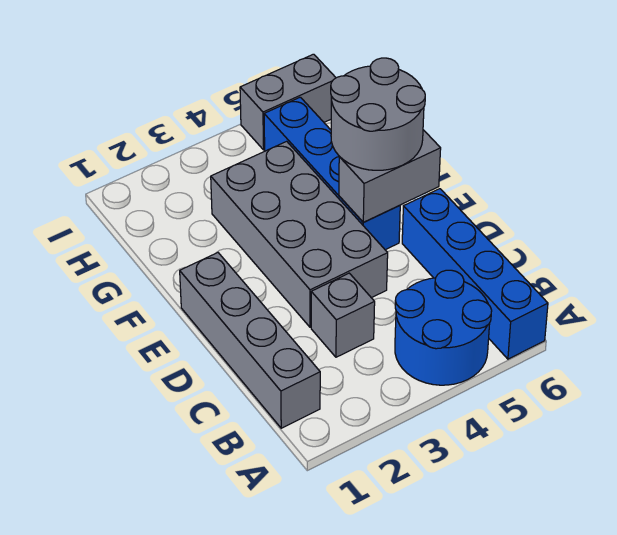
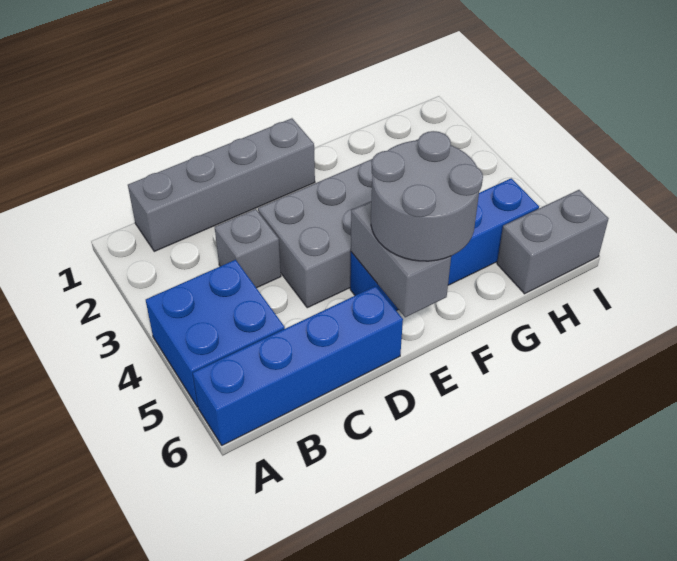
blue 2x2 round brick [395,270,492,385] -> blue 2x2 brick [146,260,285,407]
grey 1x2 brick [240,54,336,150] -> grey 1x2 brick turned to [497,190,609,294]

